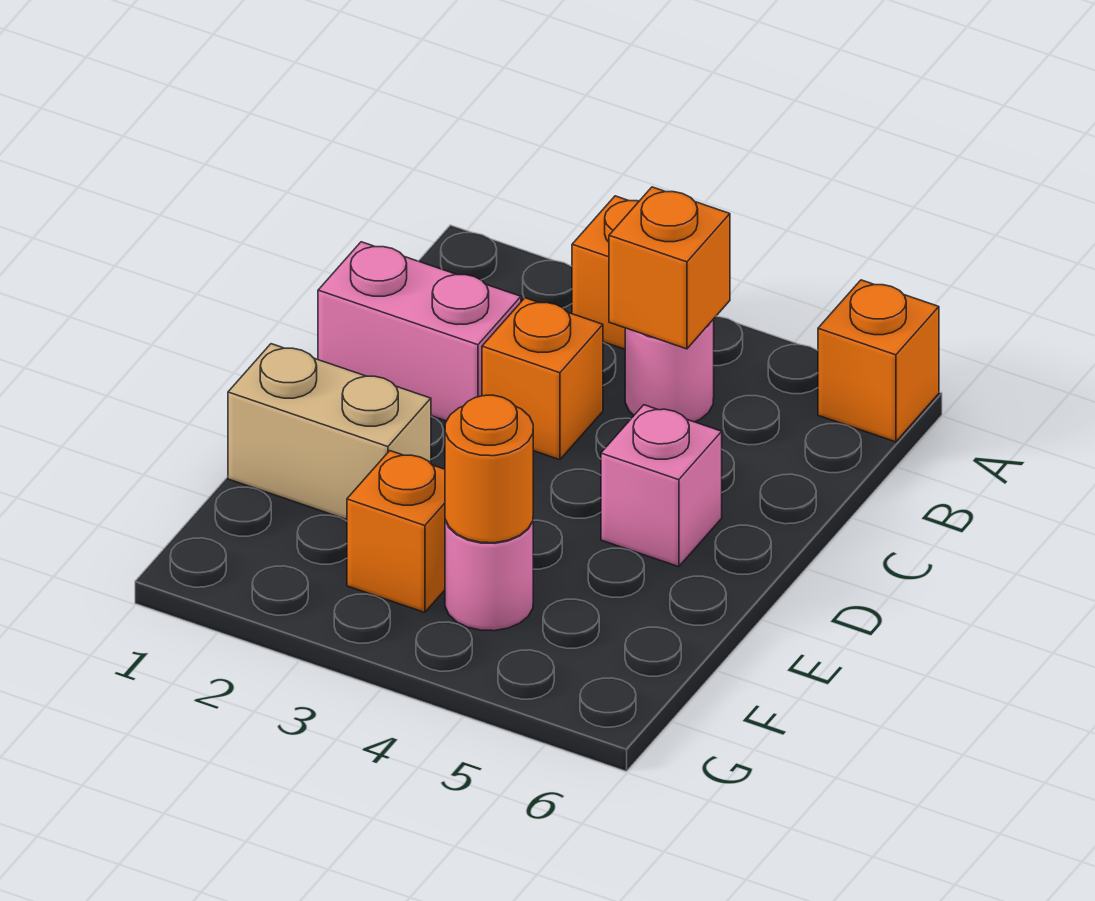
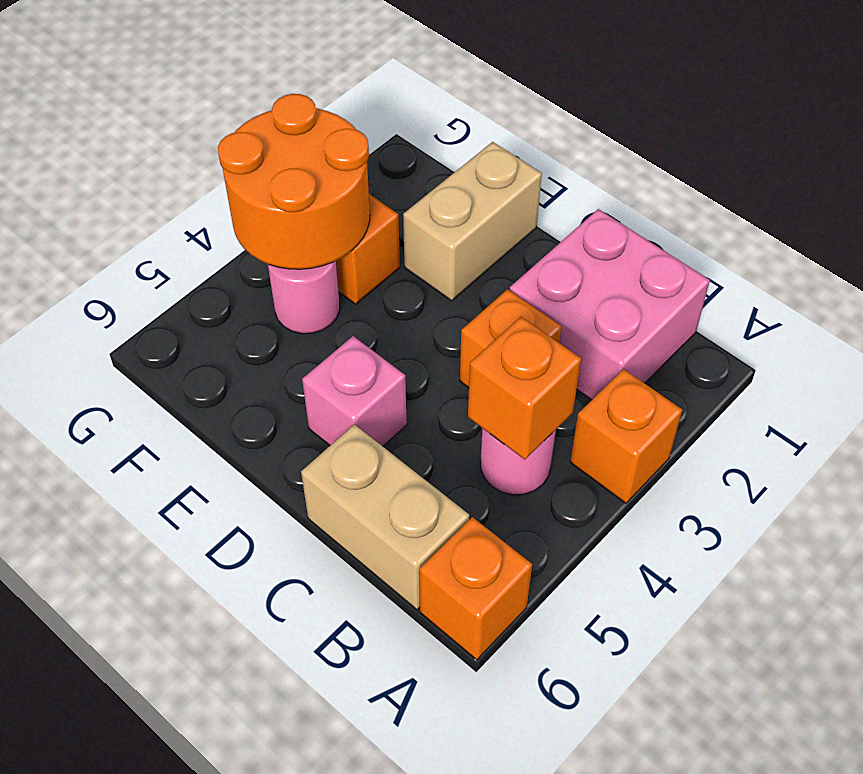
none -> tan 1x2 brick [301,424,469,610]
pink 1x2 brick [318,242,521,421] -> pink 2x2 brick [510,209,710,400]
orange 1x1 round brick [445,395,533,543] -> orange 2x2 round brick [218,94,370,269]

